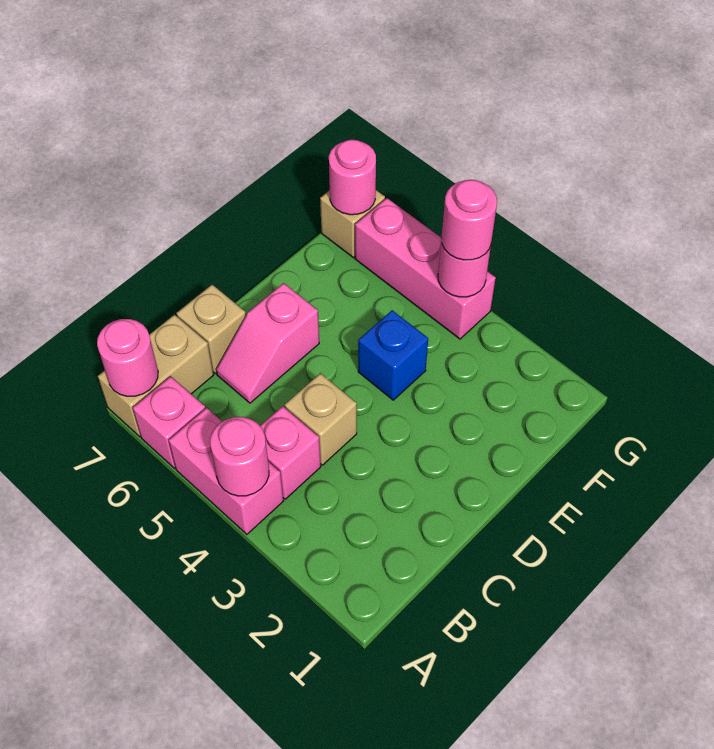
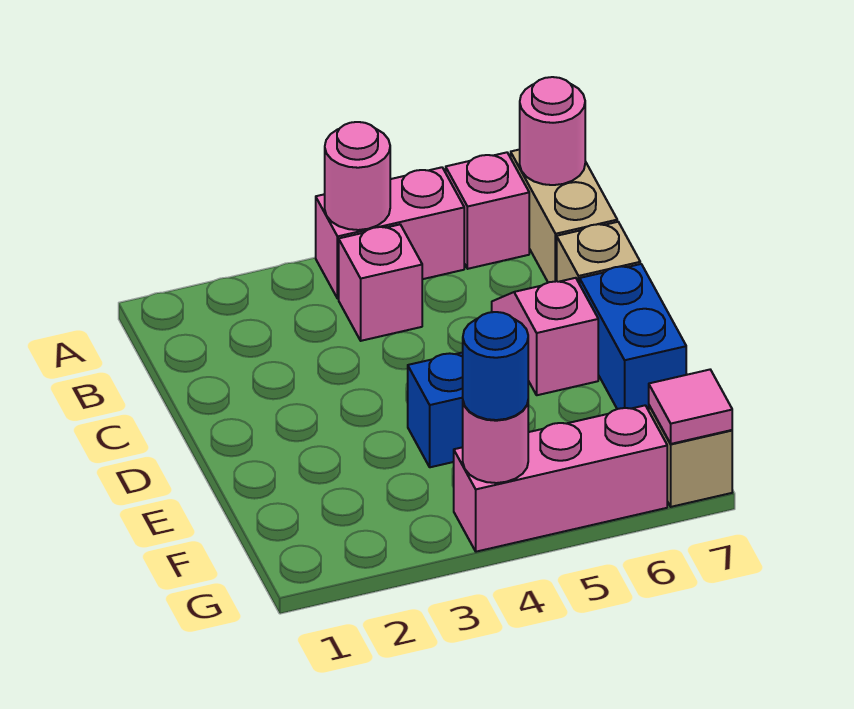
tan 1x1 brick [285,373,357,465] -> none
none -> blue 1x2 brick [580,264,686,410]
pink 1x1 round brick [441,180,497,260] -> blue 1x1 round brick [463,312,528,420]
pink 1x1 round brick [329,140,376,215] -> pink 1x1 tile [649,370,732,444]

